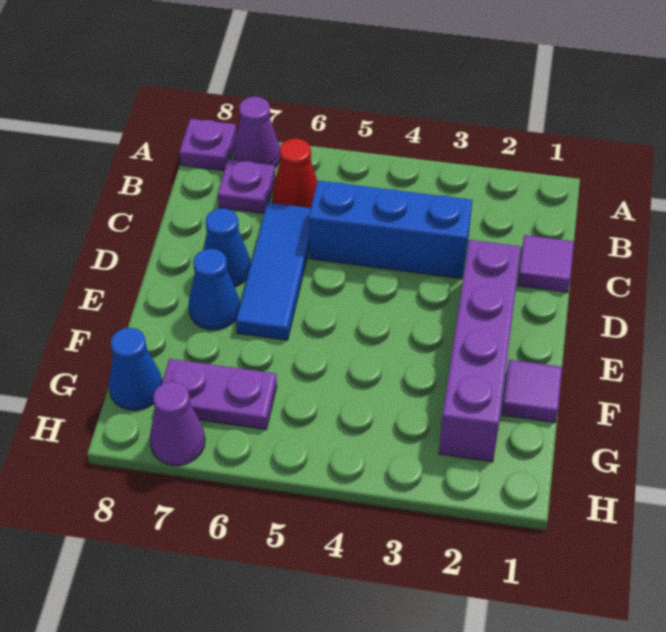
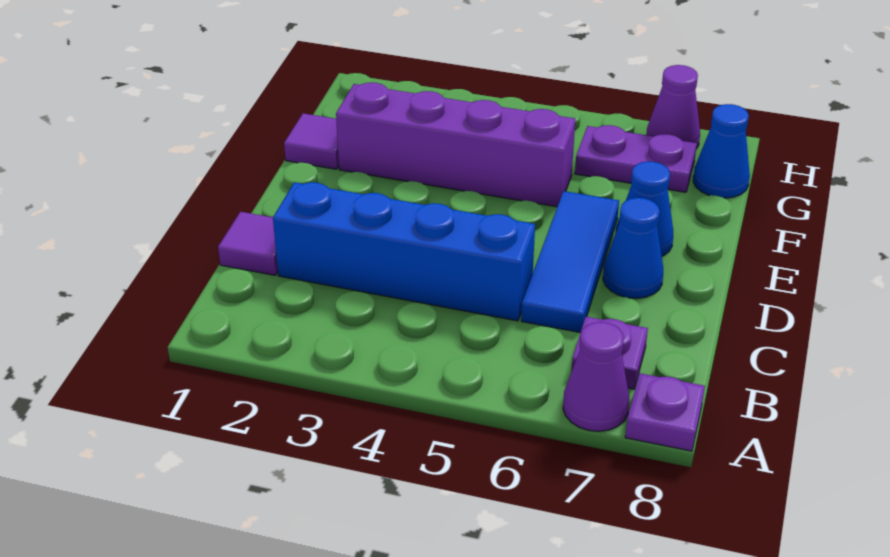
red 1x1 cone [273,139,317,208] -> none
blue 1x3 brick [309,181,472,279] -> blue 1x4 brick [273,182,535,321]
purple 1x4 brick [439,240,521,462] -> purple 1x4 brick turned to [336,83,575,207]

